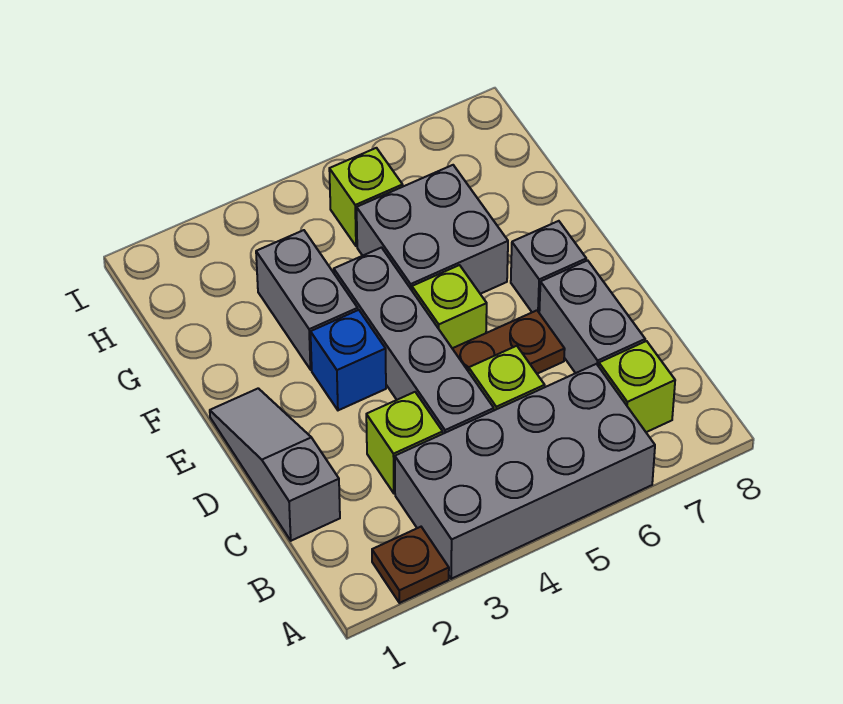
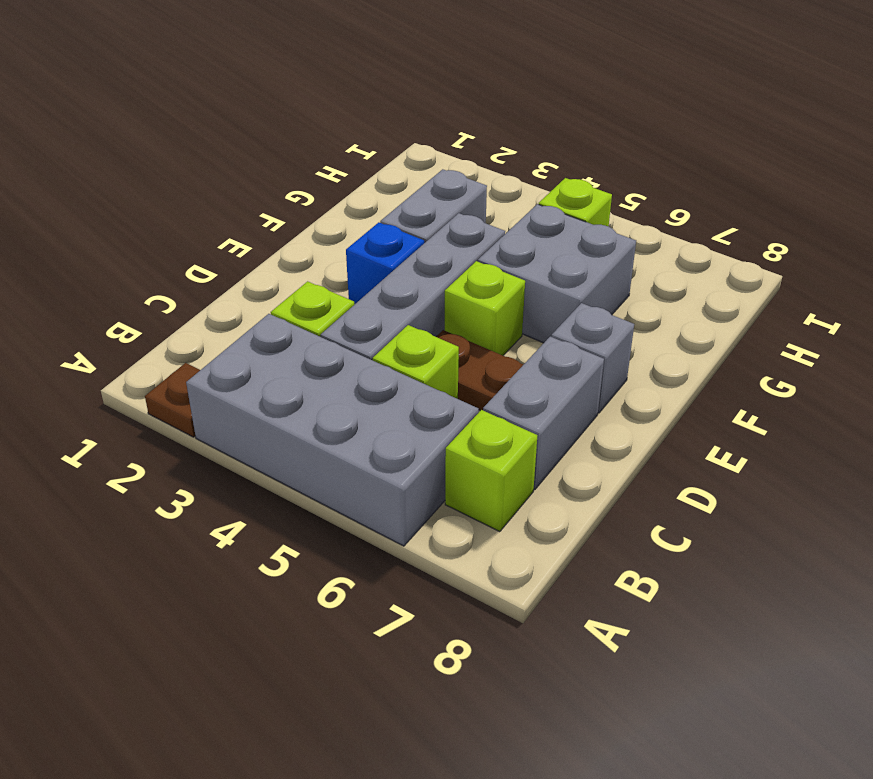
grey 1x3 slope [210,388,340,541] -> none

